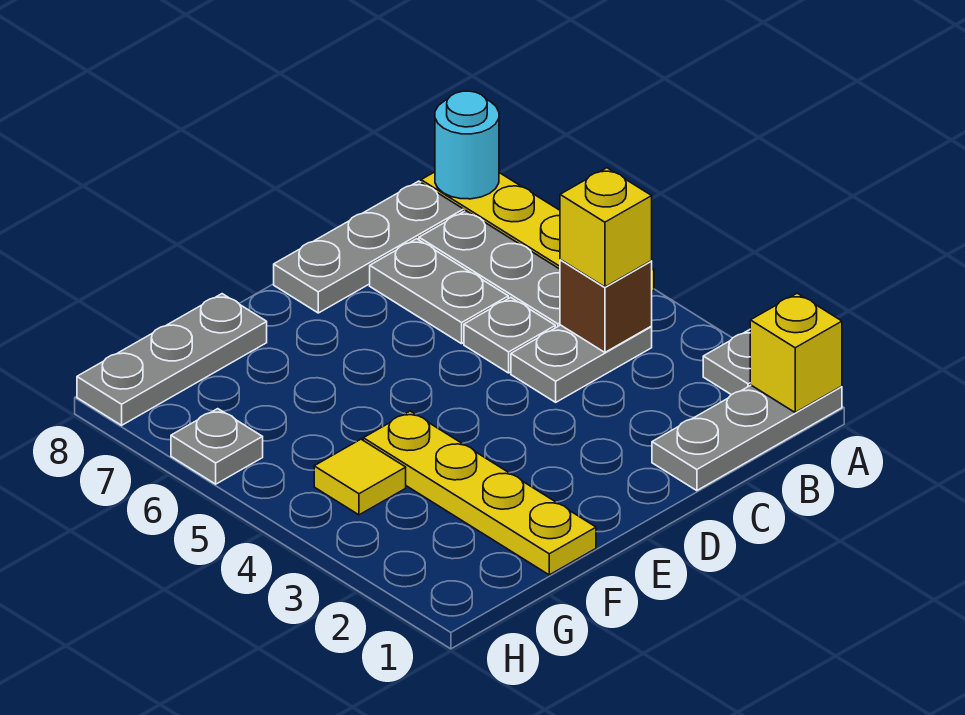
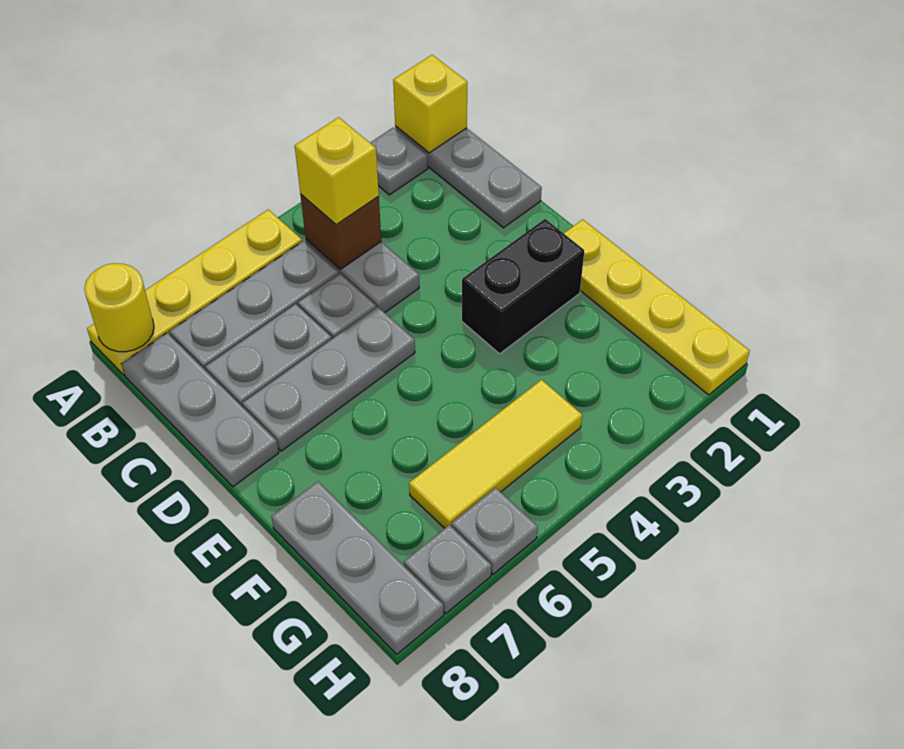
cyan 1x1 round brick [435,91,499,199] -> yellow 1x1 round brick [84,263,154,352]
none -> grey 1x3 plate [243,307,415,451]
none -> black 1x2 brick [462,219,584,354]
yellow 1x4 plate [363,411,596,575] -> yellow 1x4 plate turned to [564,219,750,395]
yellow 1x1 tile [314,439,406,515] -> yellow 1x3 tile [409,380,582,528]
none -> grey 1x1 plate [404,525,491,614]

